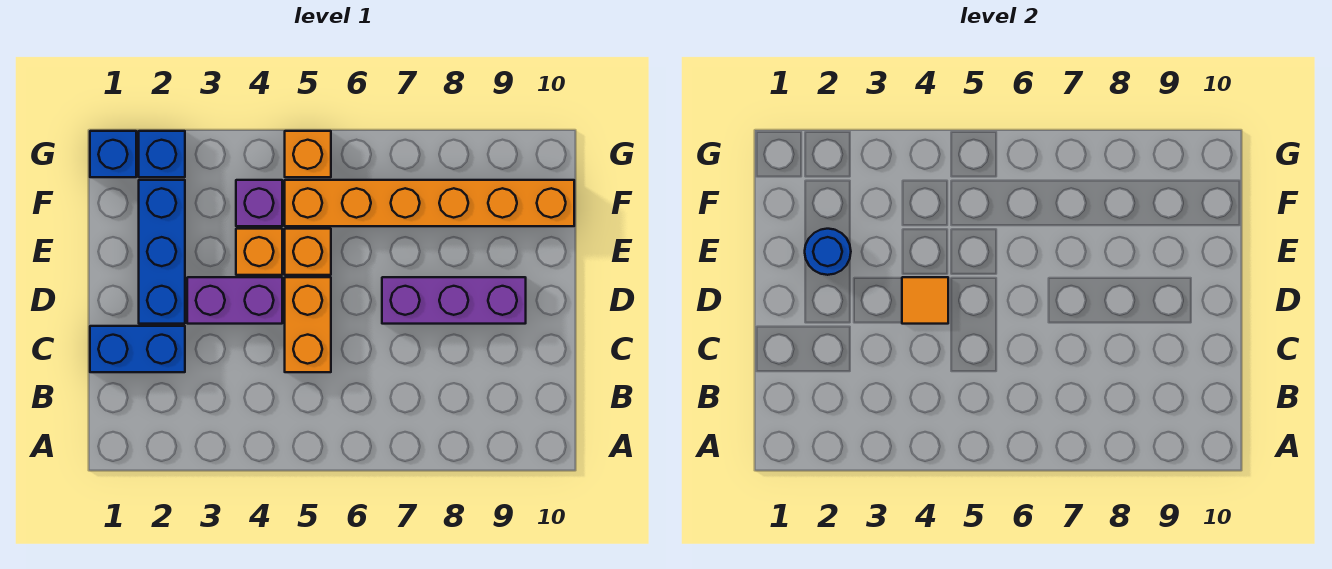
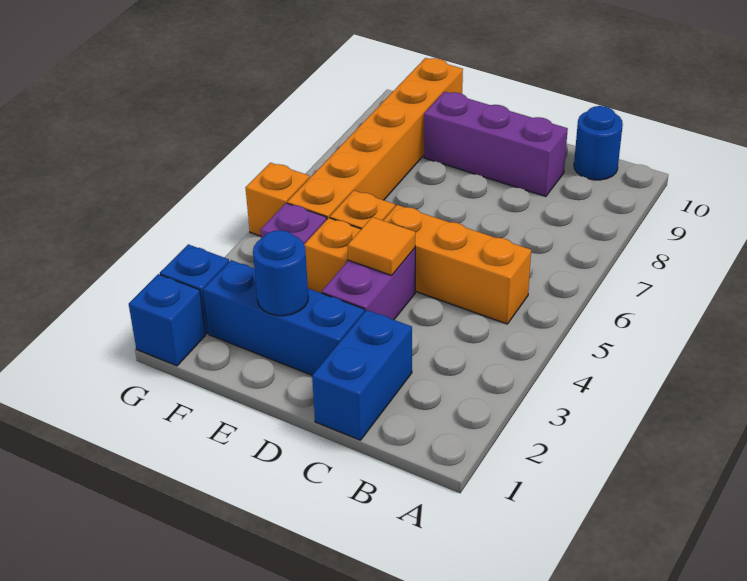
none -> blue 1x1 round brick [574,106,623,180]
orange 1x2 brick [285,277,331,372] -> orange 1x3 brick [383,205,531,324]
purple 1x3 brick [382,277,526,324] -> purple 1x3 brick turned to [424,92,568,197]

